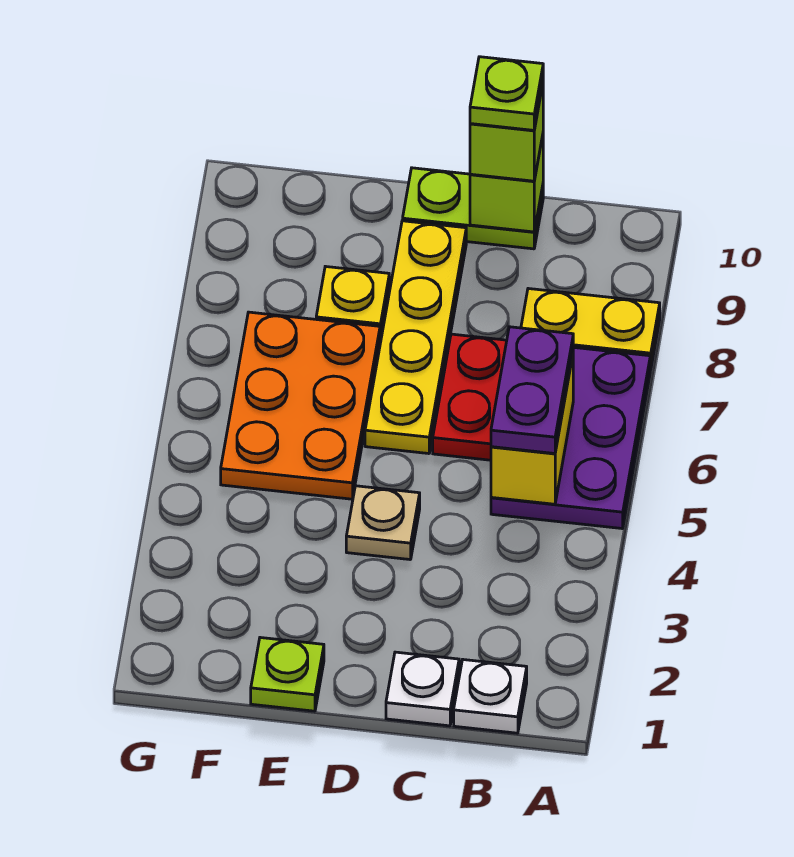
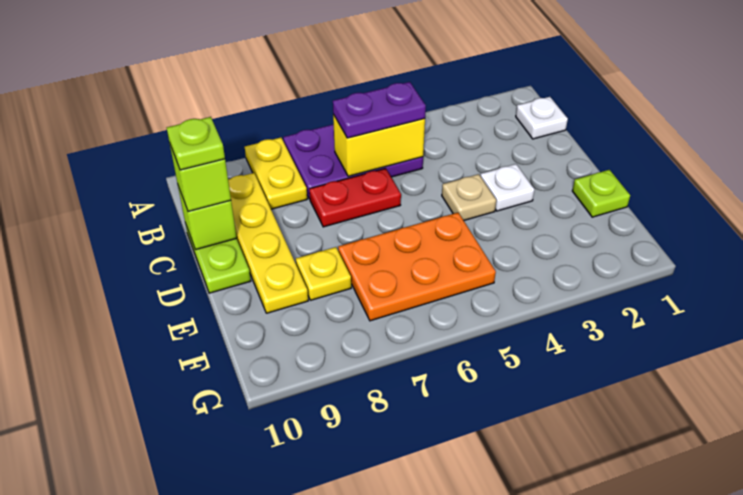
white 1x1 plate [386,652,459,726] -> white 1x1 plate moved to [480,164,534,211]
yellow 1x4 plate [365,221,466,454] -> yellow 1x4 plate turned to [228,173,308,313]

